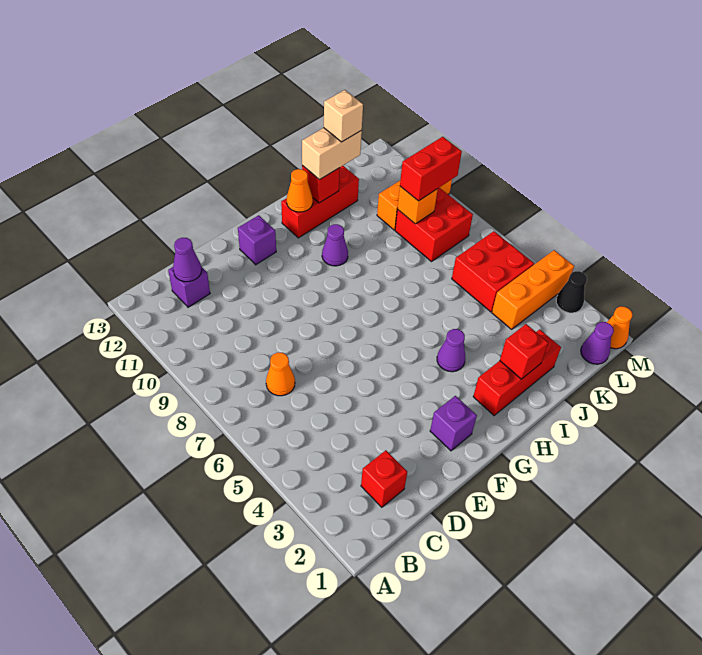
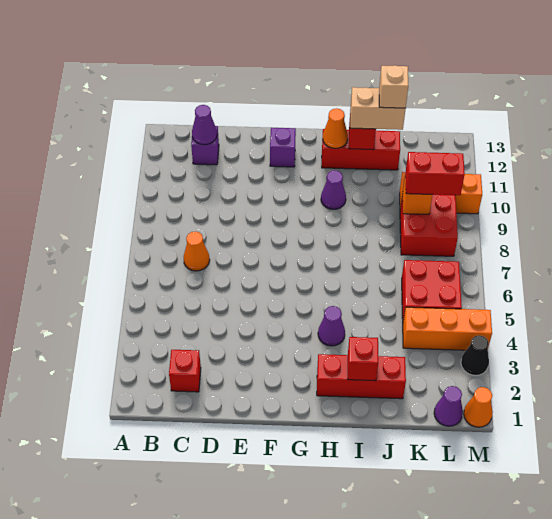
purple 1x1 brick [430,396,477,451] -> none

